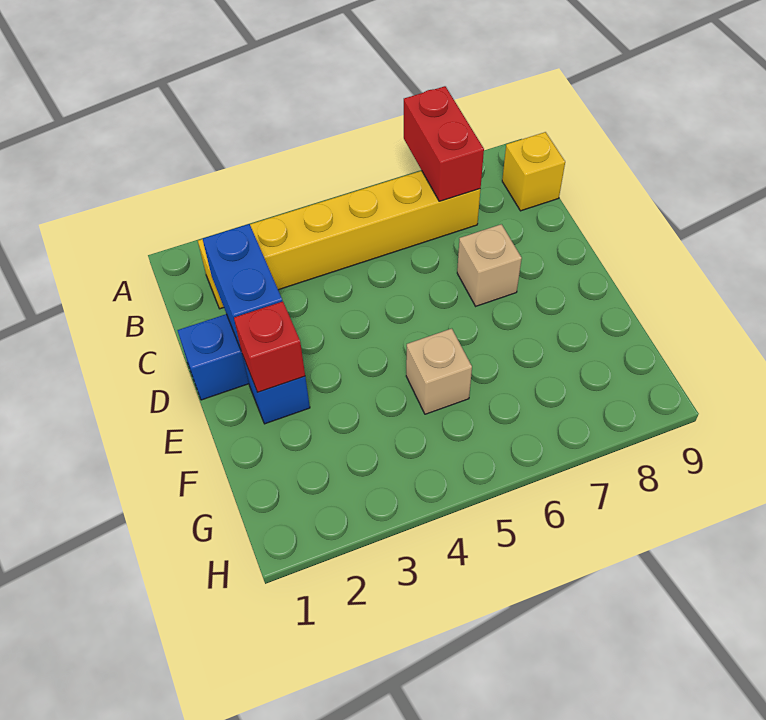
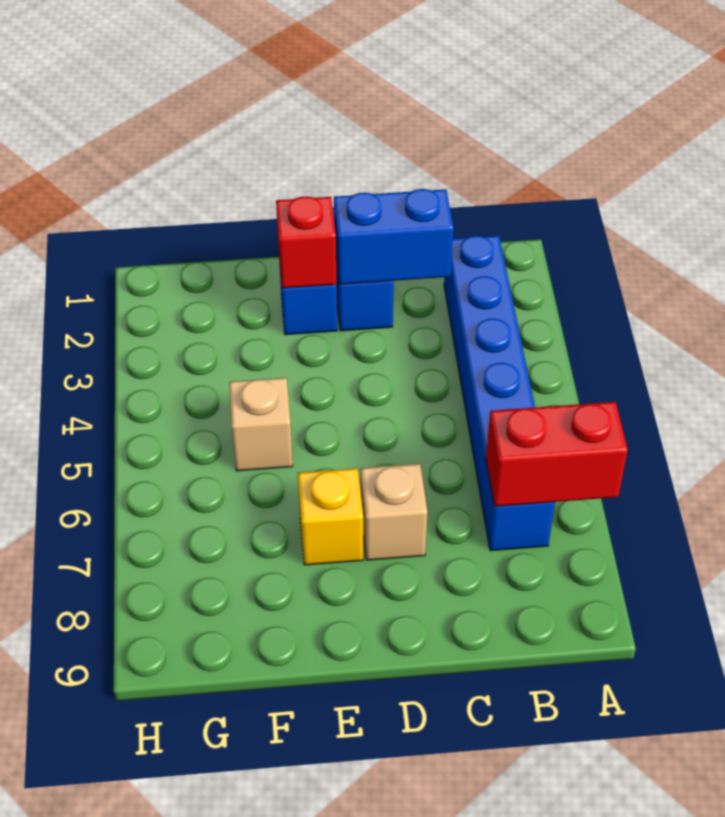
yellow 1x6 brick [198,171,480,309] -> blue 1x6 brick [444,236,555,551]
yellow 1x1 brick [502,132,565,211] -> yellow 1x1 brick moved to [298,468,363,565]

